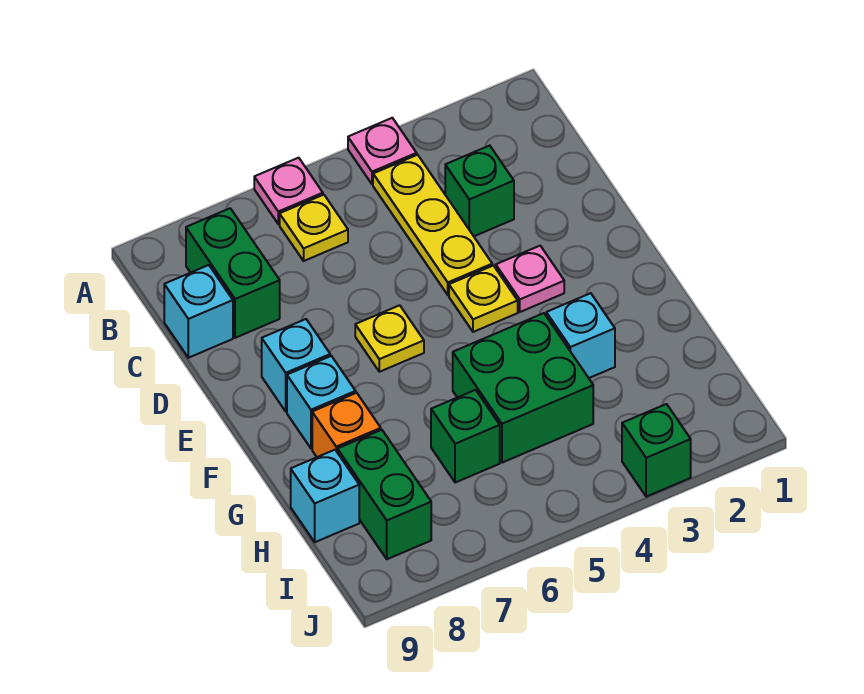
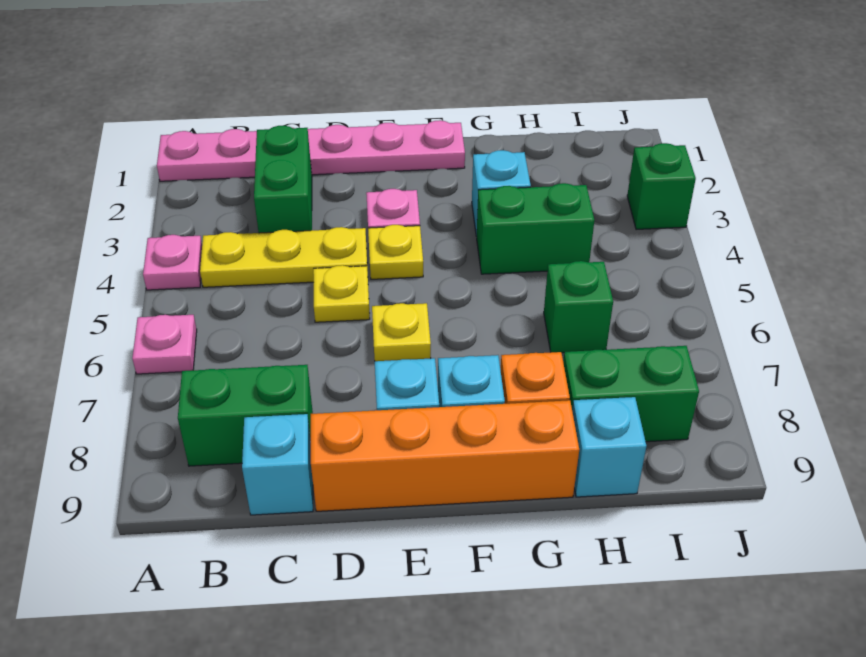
none -> pink 1x6 plate [157,120,465,181]
yellow 1x1 plate [280,195,348,261] -> yellow 1x1 plate moved to [313,265,370,322]
green 1x1 brick [445,146,514,236] -> green 1x2 brick [254,126,312,233]
none -> orange 1x4 brick [311,400,579,511]
green 2x2 brick [453,313,593,463] -> green 1x2 brick [477,183,594,274]

